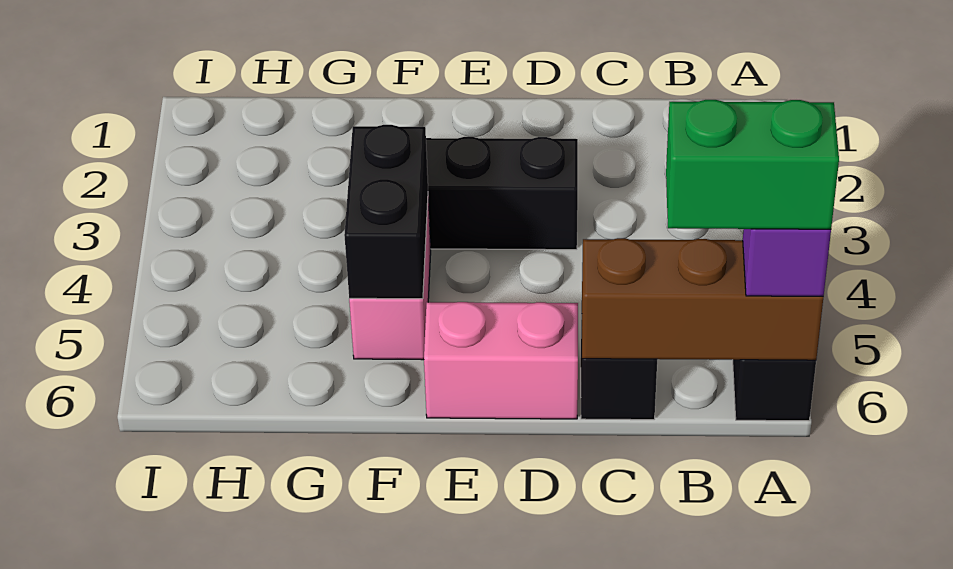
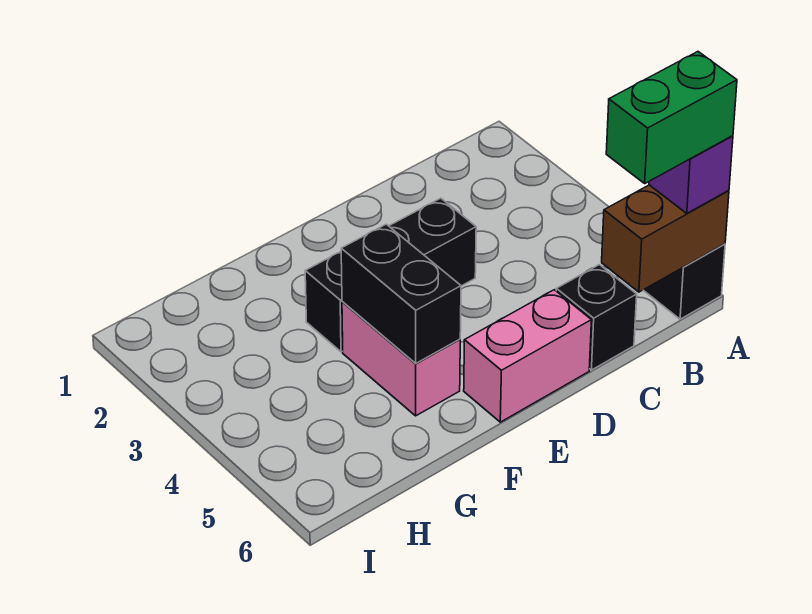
brown 1x3 brick [582,238,823,360] -> brown 1x2 brick [602,185,729,292]

